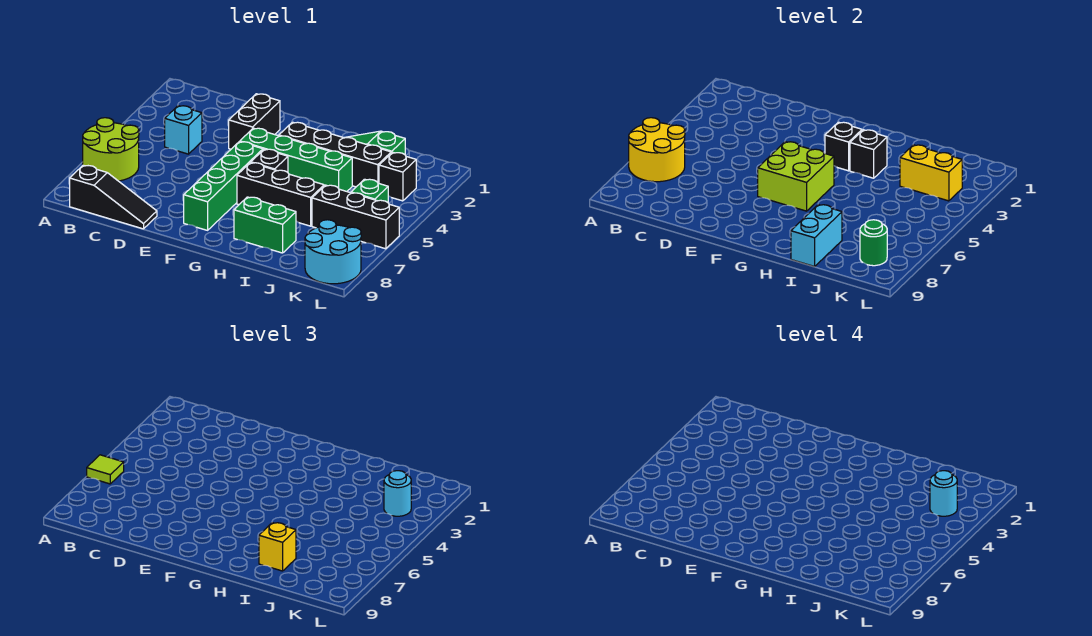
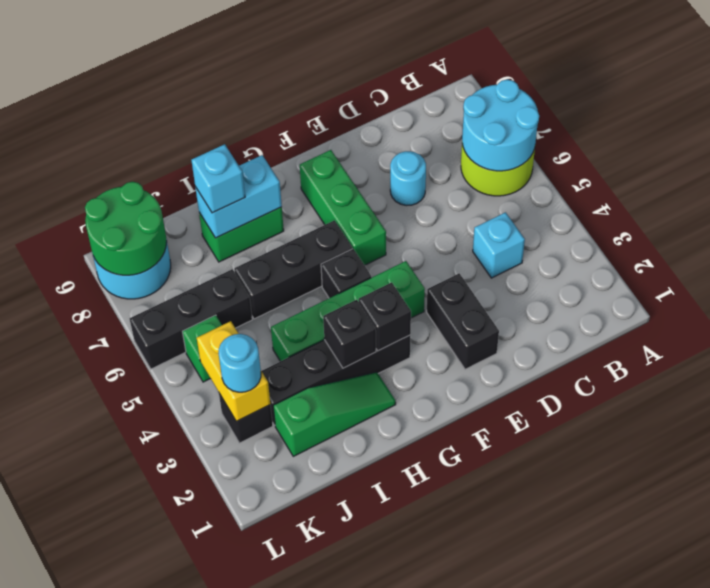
yellow 2x2 round brick [629,118,685,182] -> cyan 2x2 round brick [462,79,539,171]
lime 1x1 tile [87,455,124,484] -> none
black 1x3 slope [70,165,157,229] -> none
green 1x4 brick [184,142,263,230] -> green 1x3 brick [300,150,386,265]
lime 2x2 brick [758,142,834,211] -> none
cyan 1x2 brick [791,205,842,266] -> cyan 1x2 brick turned to [195,155,282,238]
yellow 1x1 brick [259,523,296,571] -> cyan 1x1 brick [191,144,245,213]
yellow 1x2 brick [900,145,962,201] -> yellow 1x2 brick turned to [197,321,270,421]
cyan 1x1 round brick [930,471,957,516] -> cyan 1x1 round brick moved to [390,151,426,206]
green 1x1 round brick [860,220,887,266] -> green 2x2 round brick [85,182,167,275]

